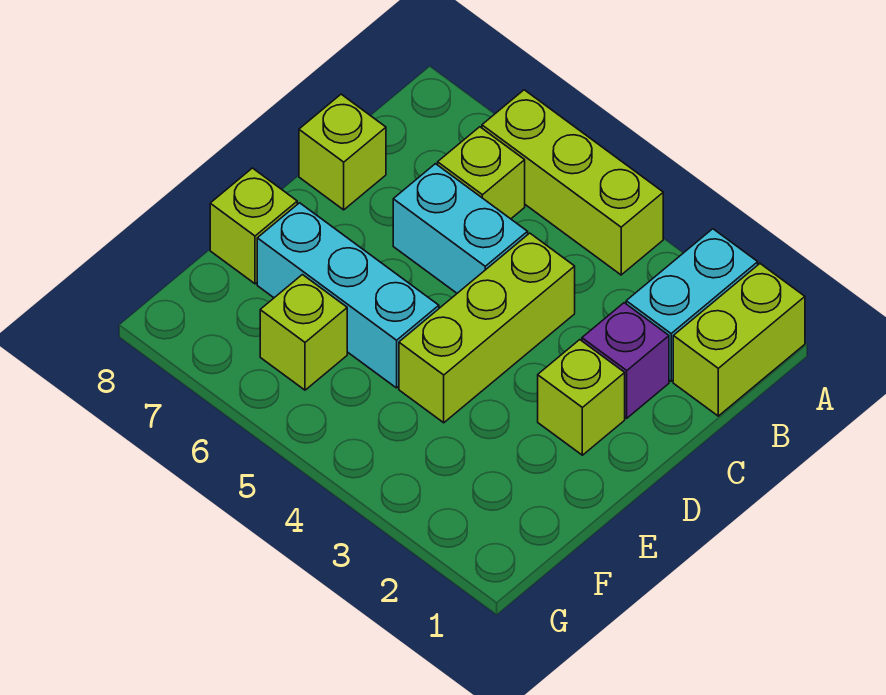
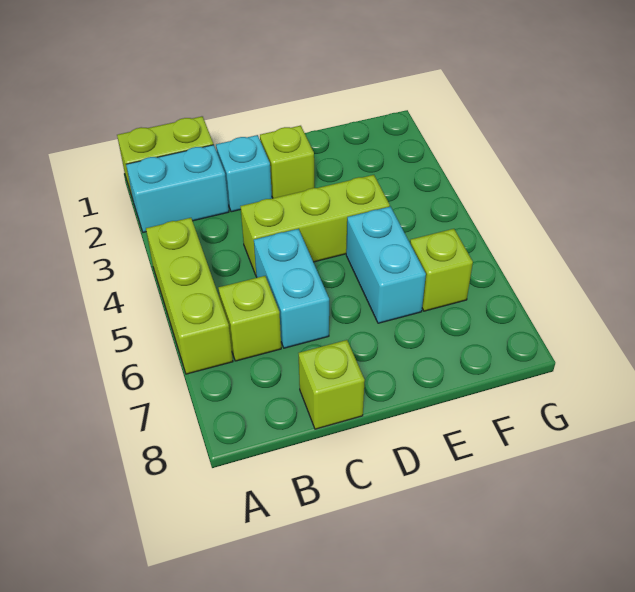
purple 1x1 brick [582,303,669,418] -> cyan 1x1 brick [216,135,272,212]
cyan 1x3 brick [257,203,439,388] -> cyan 1x2 brick [346,207,426,323]
lime 1x1 brick [210,168,297,284] -> none

